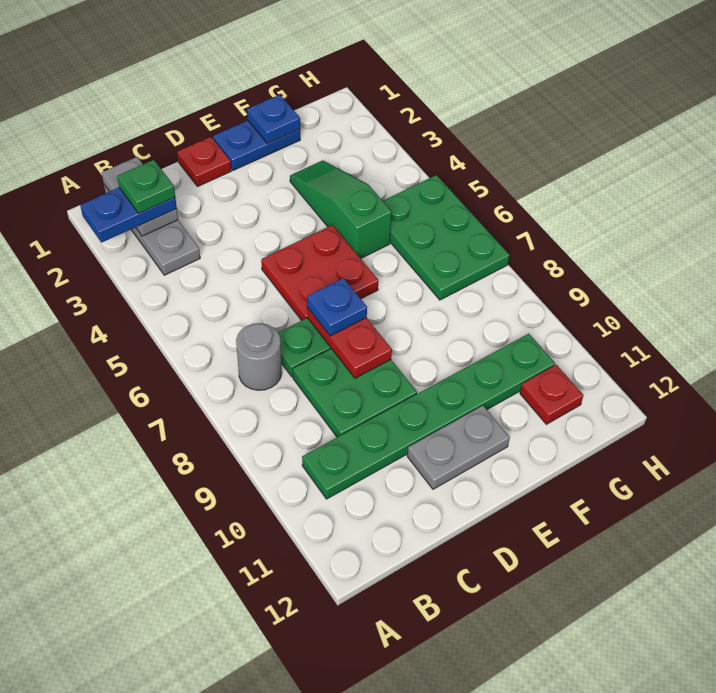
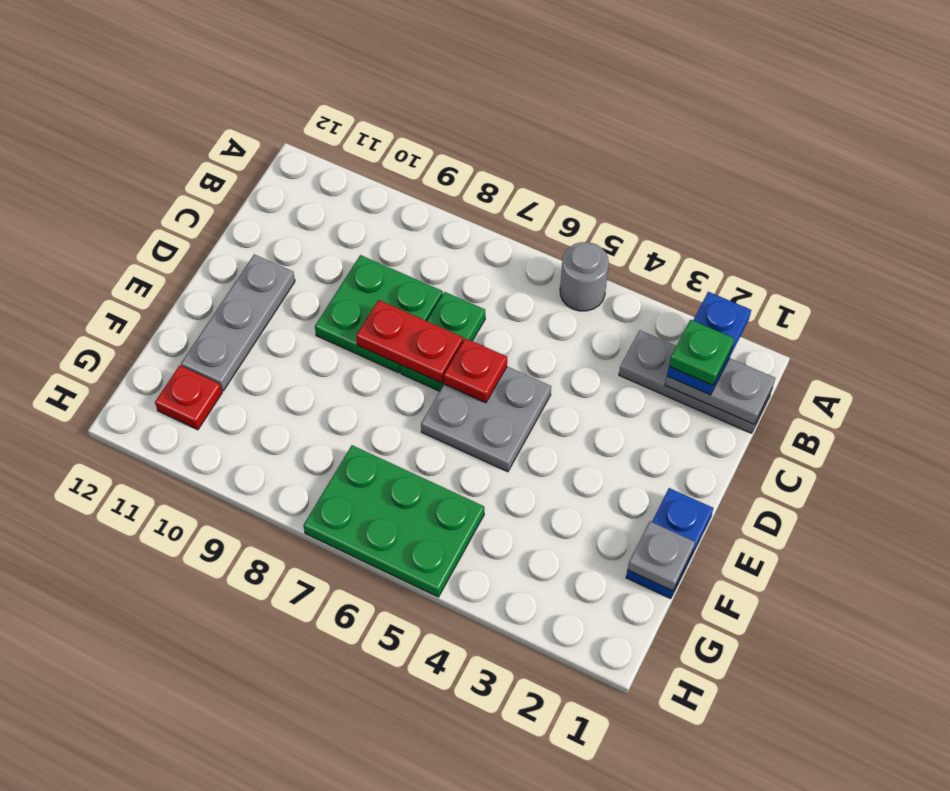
grey 1x1 round brick [236,323,282,390] -> grey 1x1 round brick moved to [560,242,609,311]
green 1x6 plate [302,334,555,499] -> none
red 1x1 plate [177,137,231,187] -> red 1x1 plate moved to [444,338,507,403]
red 2x2 plate [261,225,378,321] -> grey 2x2 plate [421,367,551,472]
blue 1x1 plate [307,278,367,336] -> none
grey 1x2 plate [407,406,510,489] -> grey 1x3 plate [181,254,295,391]
blue 1x1 plate [247,95,300,144] -> grey 1x1 plate [628,521,695,591]
green 1x3 slope [290,160,392,258] -> none

